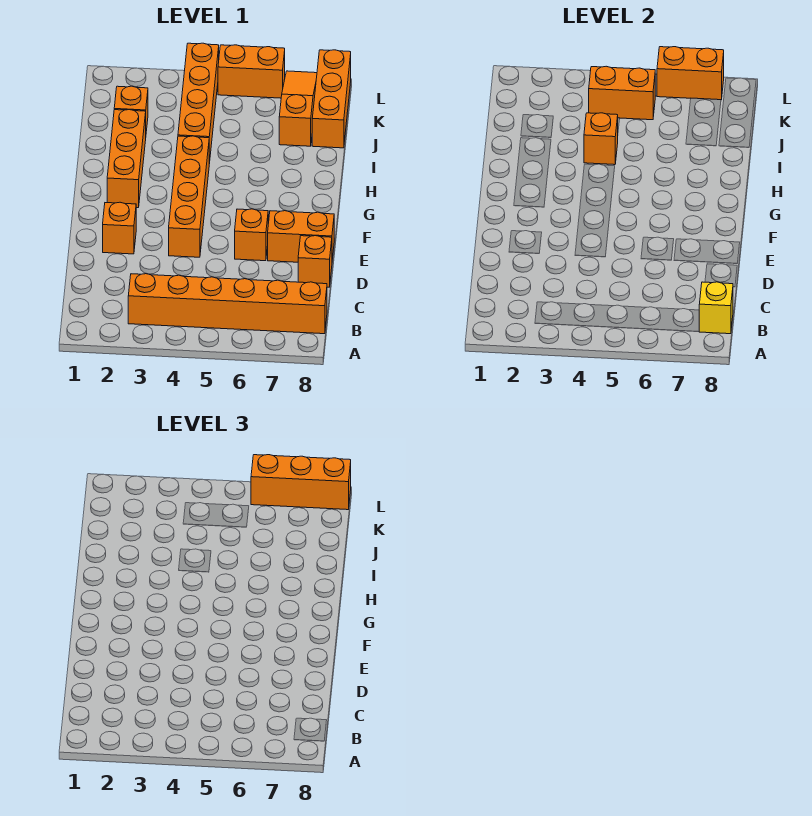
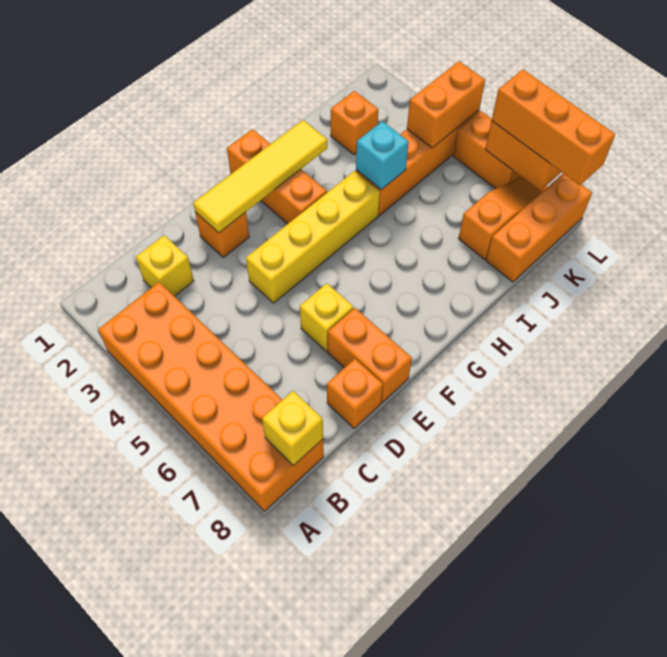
orange 1x6 brick [128,274,327,334] -> orange 2x6 brick [98,282,324,511]
none -> yellow 1x1 brick [136,235,194,296]
none -> yellow 1x4 tile [193,120,327,233]
orange 1x4 brick [169,136,209,257] -> yellow 1x4 brick [246,171,380,303]
orange 1x1 brick [235,209,268,261] -> yellow 1x1 brick [300,283,354,351]
orange 1x3 brick [107,110,146,208] -> orange 1x3 brick turned to [227,129,327,224]
orange 1x1 brick [584,113,618,165] -> cyan 1x1 brick [356,121,409,190]
orange 1x2 brick [589,66,655,120] -> orange 1x2 brick turned to [407,61,485,148]

